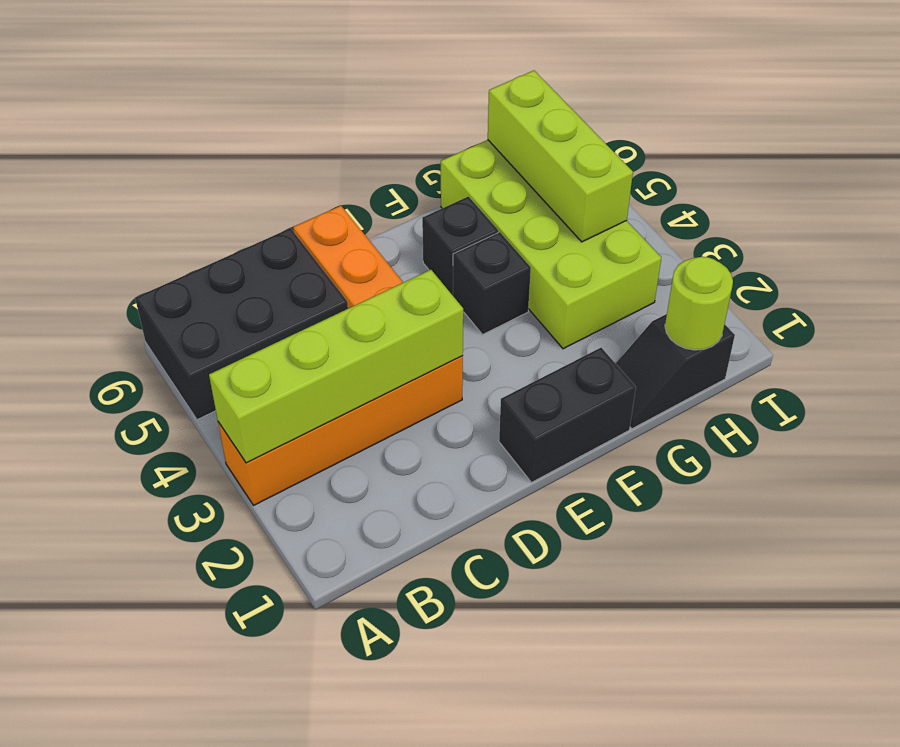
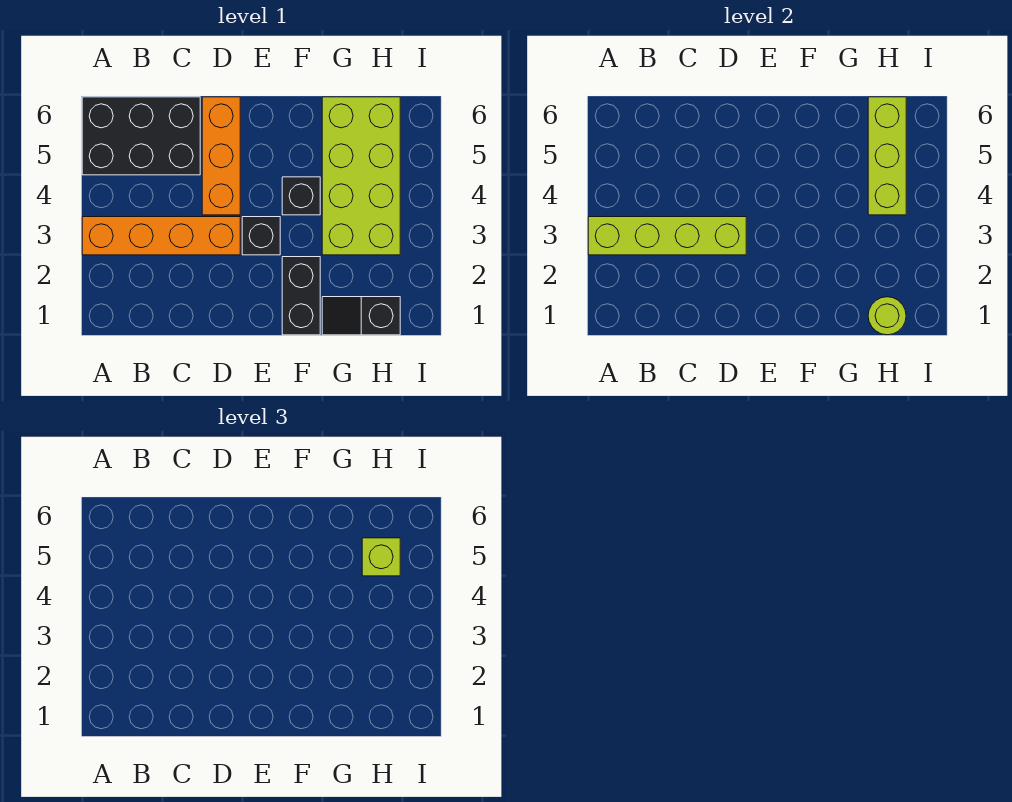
black 1x2 brick [499,348,636,482] -> black 1x2 brick turned to [282,257,320,335]
black 1x1 brick [422,196,498,295] -> black 1x1 brick moved to [242,217,280,255]
none -> lime 1x1 brick [362,538,400,576]

